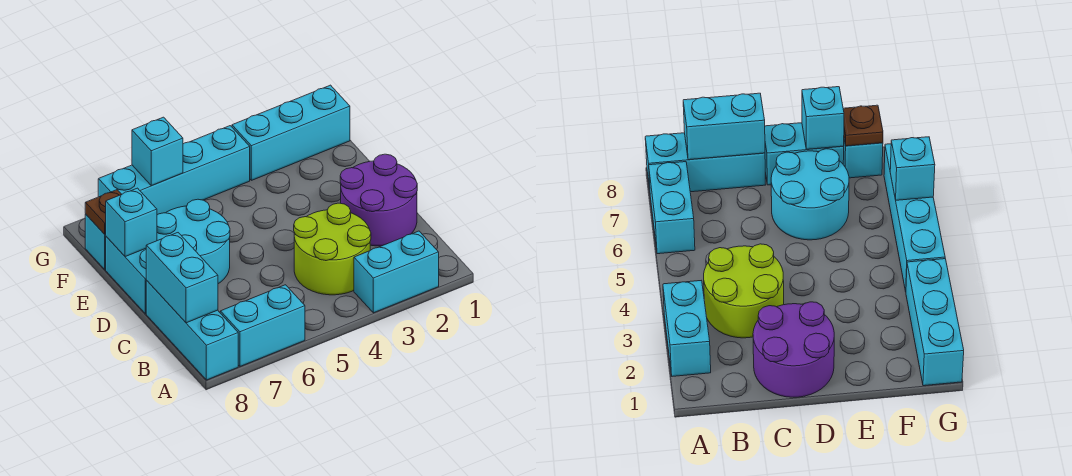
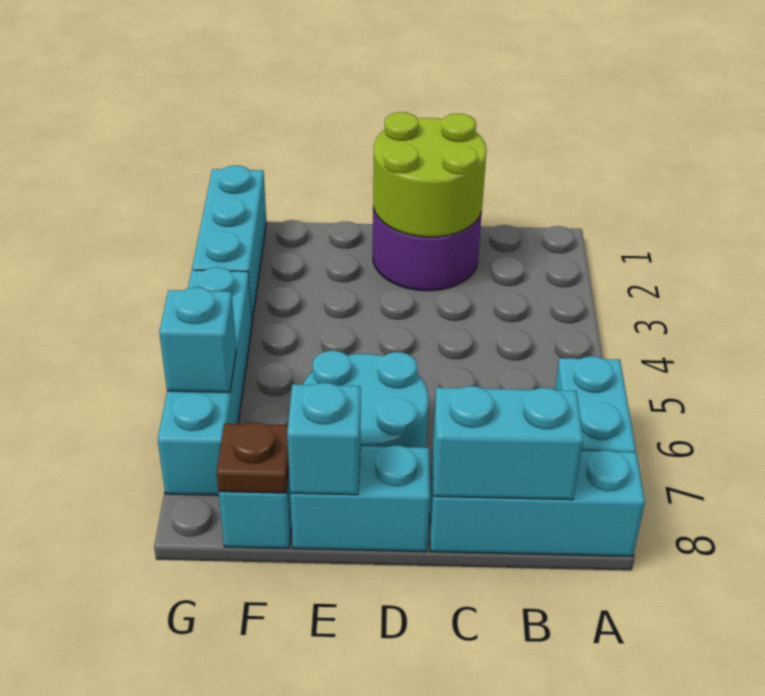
cyan 1x2 brick [354,231,439,313] -> none
lime 2x2 round brick [294,203,371,295] -> lime 2x2 round brick moved to [373,112,487,237]

